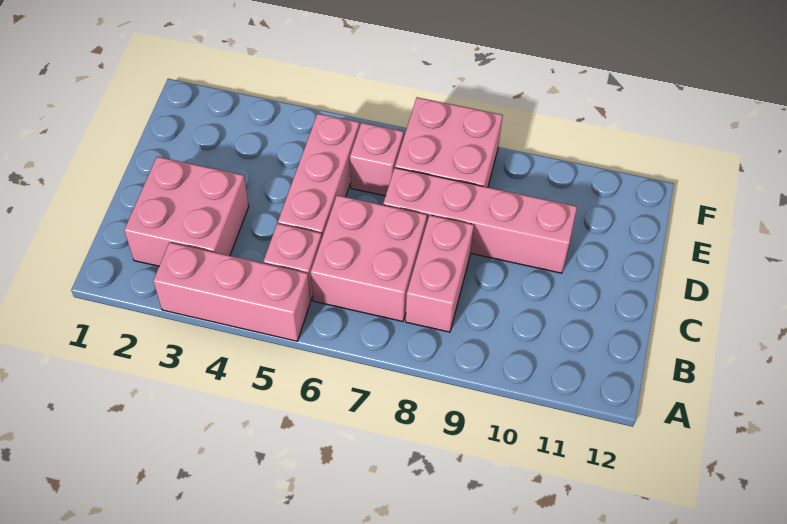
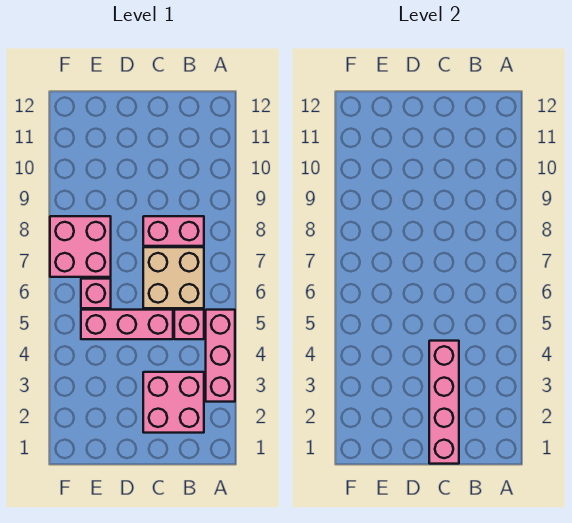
pink 2x2 brick [311,195,427,322] -> tan 2x2 brick [143,247,204,308]
pink 1x4 brick [383,168,577,273] -> pink 1x4 brick moved to [429,341,459,464]

